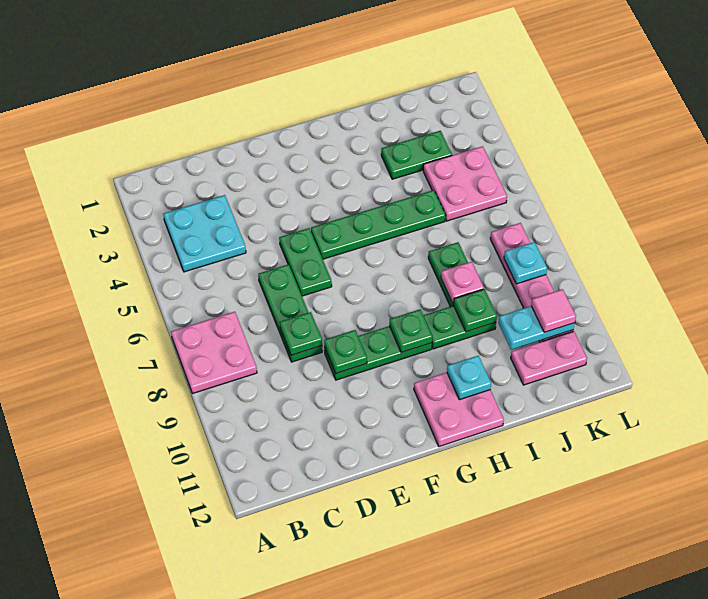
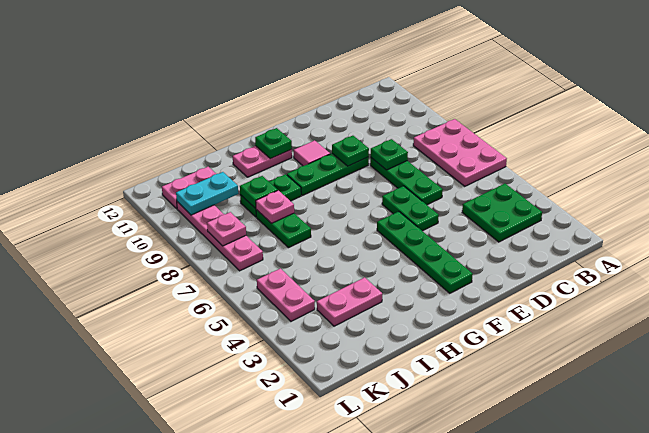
pink 2x2 plate [171,312,257,394] -> pink 2x3 plate [413,119,507,186]
cyan 2x2 plate [163,195,246,272] -> green 2x2 plate [462,184,542,242]
green 1x4 plate [311,190,445,259] -> green 1x4 plate turned to [377,212,473,293]
green 1x1 plate [389,310,432,353] -> green 1x1 plate moved to [255,128,292,159]
pink 2x2 plate [414,372,504,447] -> pink 1x2 plate [233,146,292,177]
cyan 1x1 plate [447,356,491,400] -> none
green 1x2 plate [381,131,452,179] -> pink 1x2 plate [317,277,382,326]
pink 2x2 plate [423,146,507,221] -> pink 1x2 plate [257,268,315,321]
cyan 1x1 plate [504,242,547,284] -> pink 1x1 plate [207,212,246,246]
pink 1x1 tile [531,289,576,332] -> pink 1x1 tile moved to [294,140,330,166]

